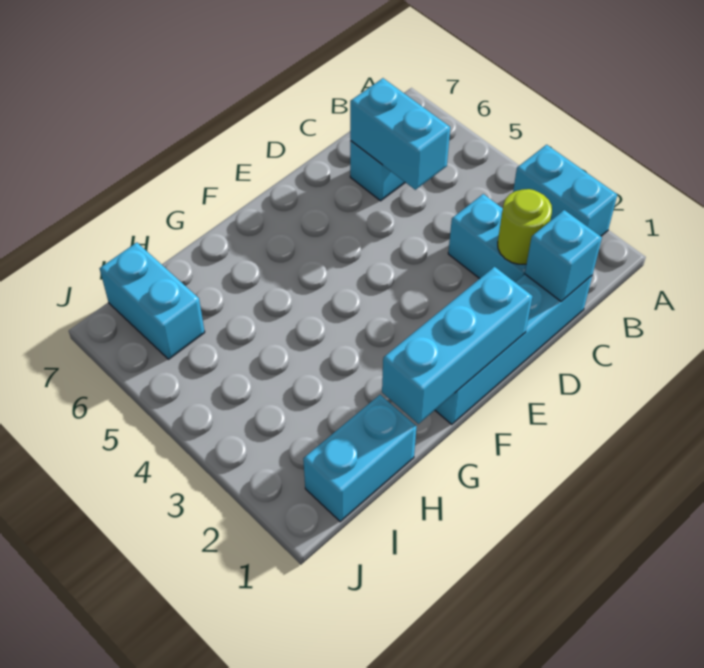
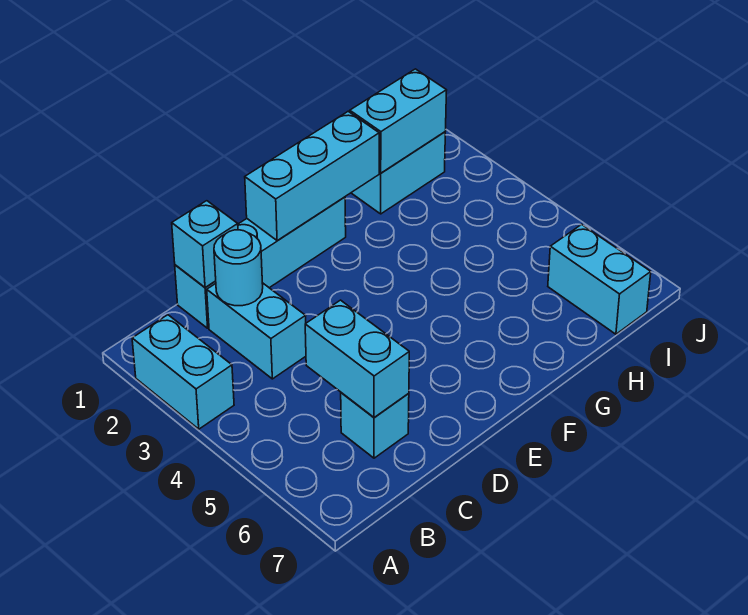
lime 1x1 round brick [498,189,552,264] -> cyan 1x1 round brick [214,230,263,306]
none -> cyan 1x2 brick [350,69,447,173]

